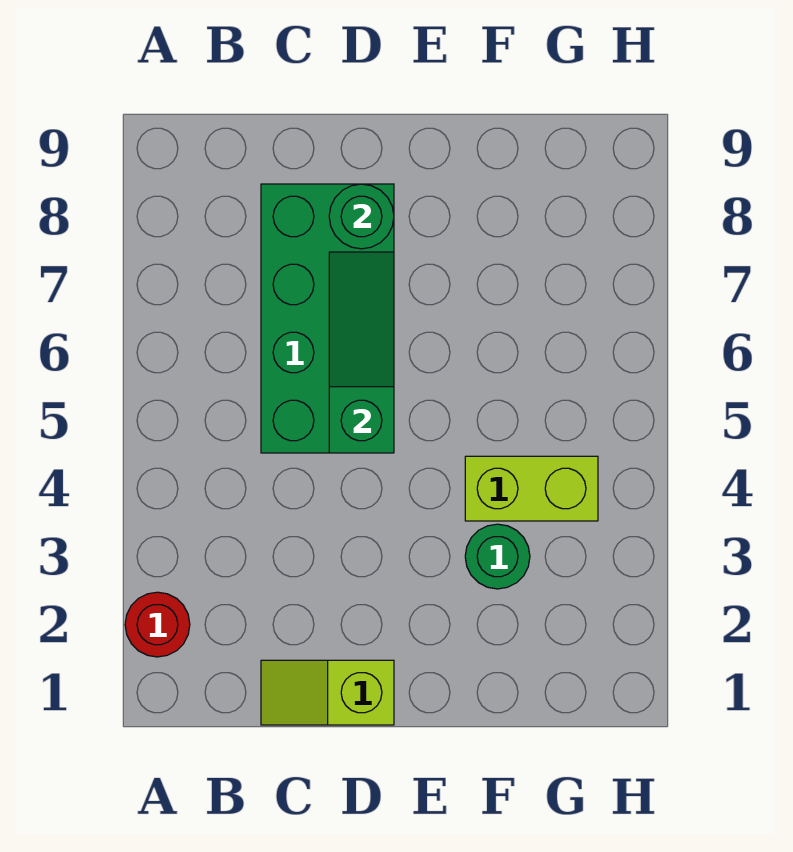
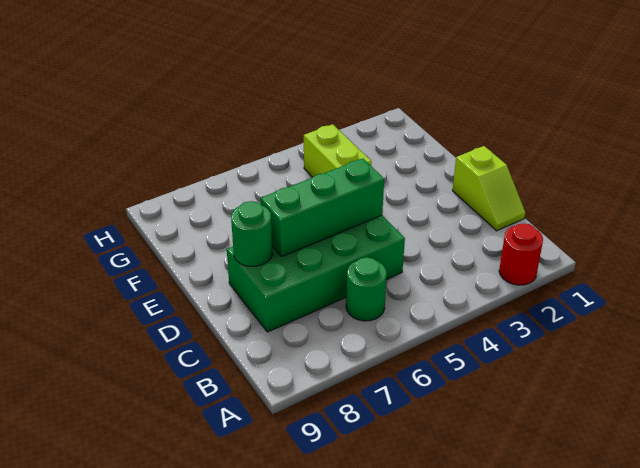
green 1x3 slope [329,252,394,453] -> green 1x3 brick [261,158,384,257]
green 1x1 round brick [465,524,530,589] -> green 1x1 round brick moved to [346,257,387,321]

